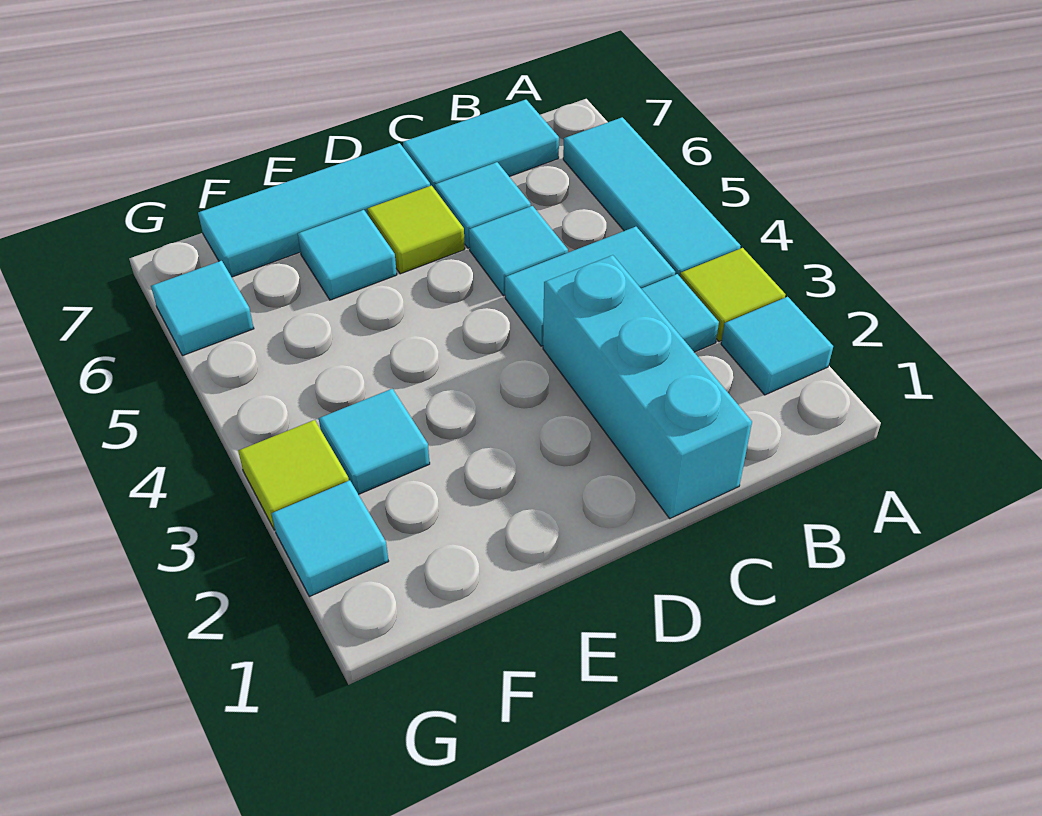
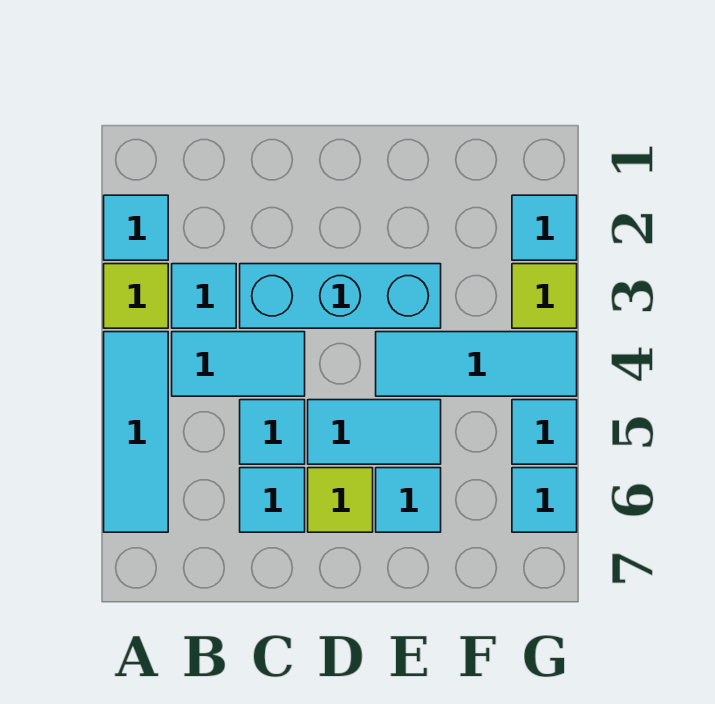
cyan 1x2 tile [403,100,559,189] -> cyan 1x2 tile moved to [308,400,441,464]
cyan 1x3 brick [543,255,752,518] -> cyan 1x3 brick turned to [240,264,441,328]
cyan 1x3 tile [198,143,430,277] -> cyan 1x3 tile moved to [376,332,577,396]
cyan 1x1 tile [319,389,430,494] -> cyan 1x1 tile moved to [512,400,577,464]

